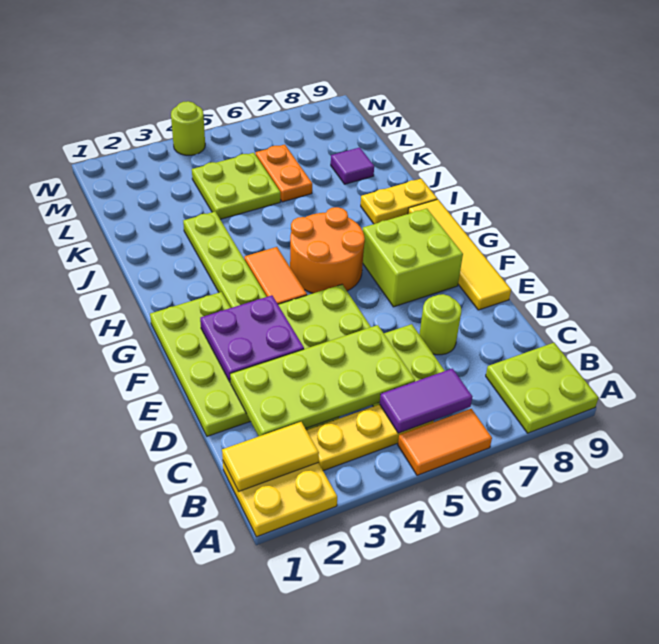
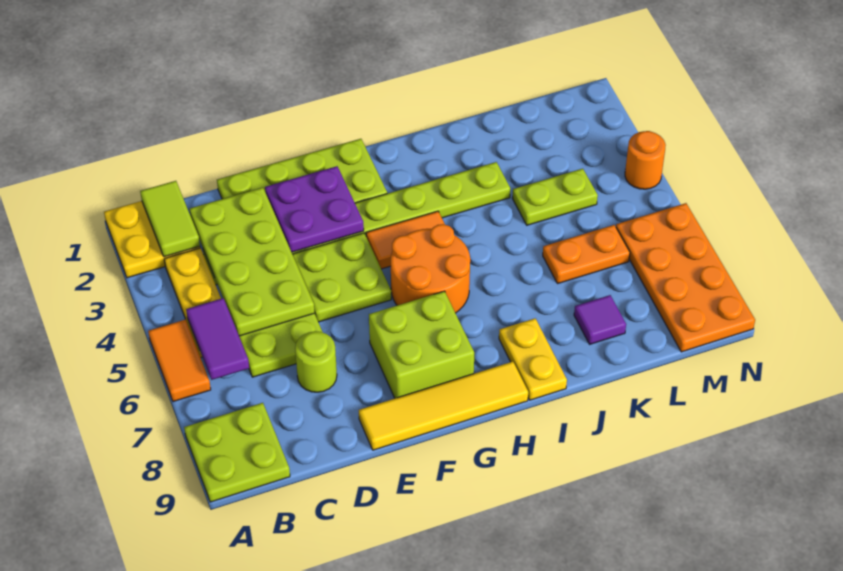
yellow 1x2 tile [222,422,319,491] -> lime 1x2 tile [140,181,200,257]
lime 2x2 plate [192,153,280,219] -> lime 1x2 plate [512,169,598,225]
none -> orange 2x4 plate [616,203,755,352]
lime 1x1 round brick [171,101,205,155] -> orange 1x1 round brick [625,131,666,189]

